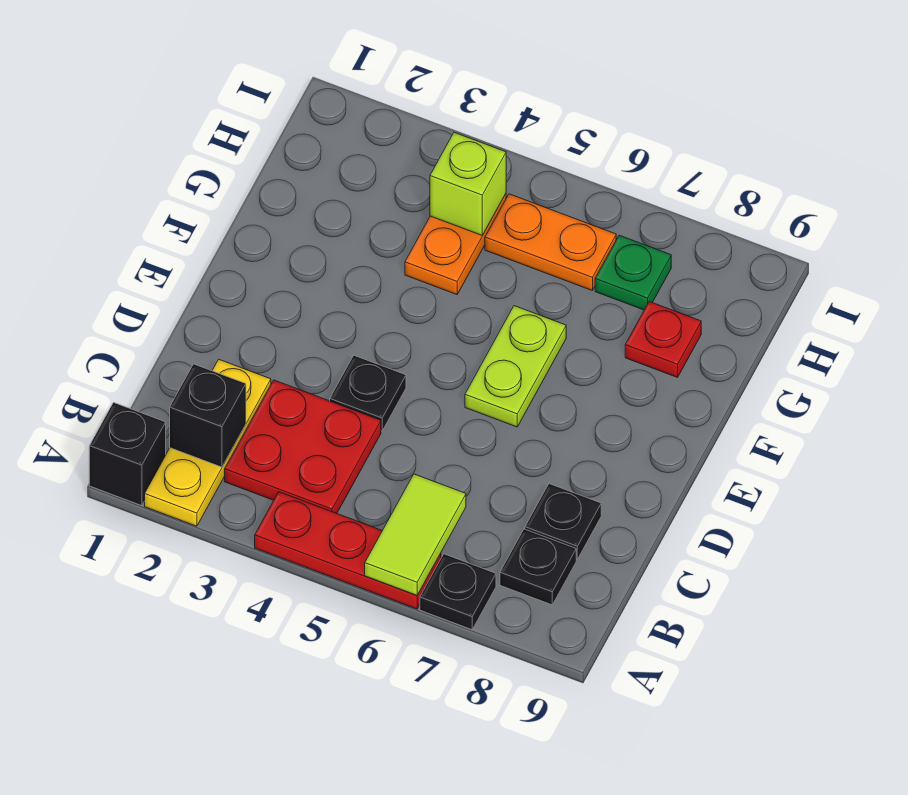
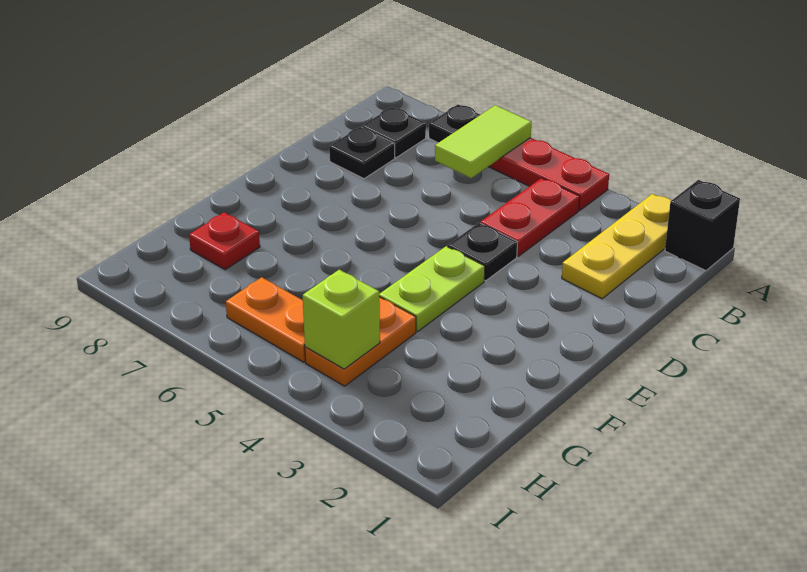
black 1x1 brick [170,364,246,467] -> none
red 2x2 plate [225,380,381,513] -> red 1x2 plate [481,178,580,256]
lime 1x2 plate [465,306,566,427] -> lime 1x2 plate moved to [379,246,485,332]
green 1x1 plate [595,235,671,310] -> none

